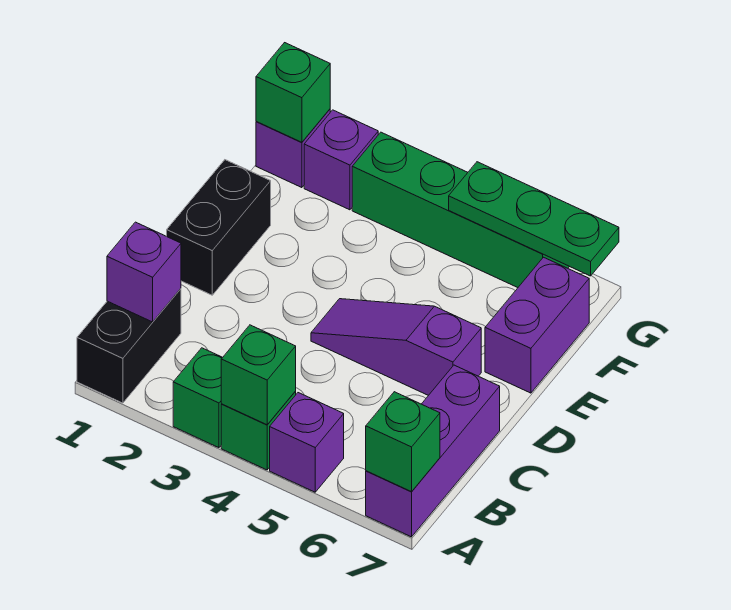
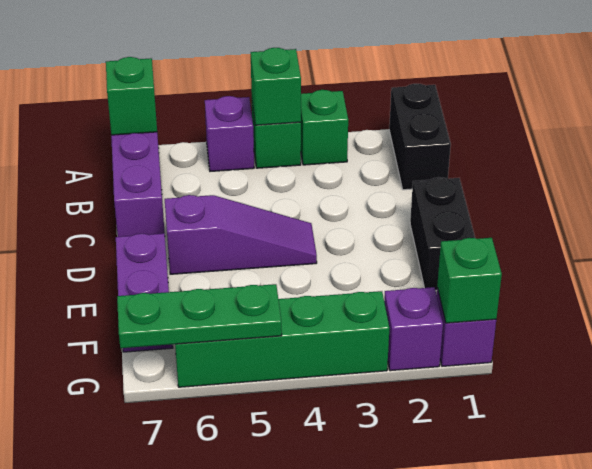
purple 1x1 brick [107,222,181,322] -> none

